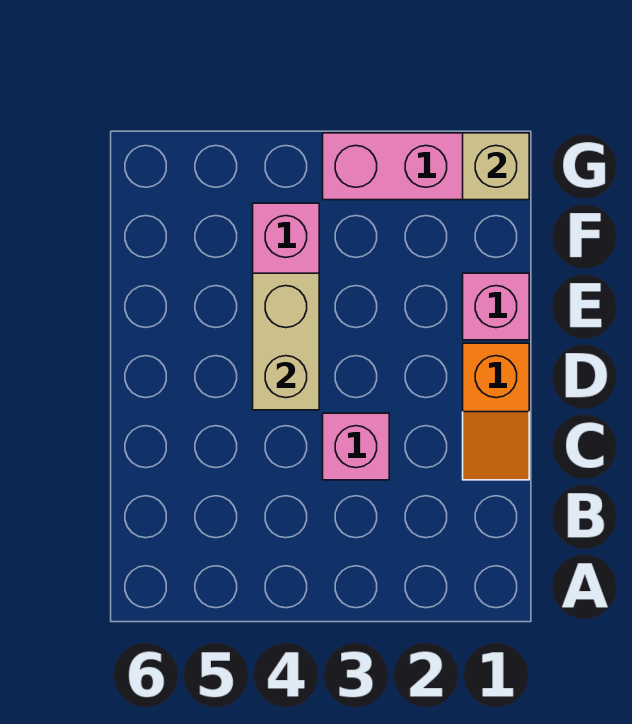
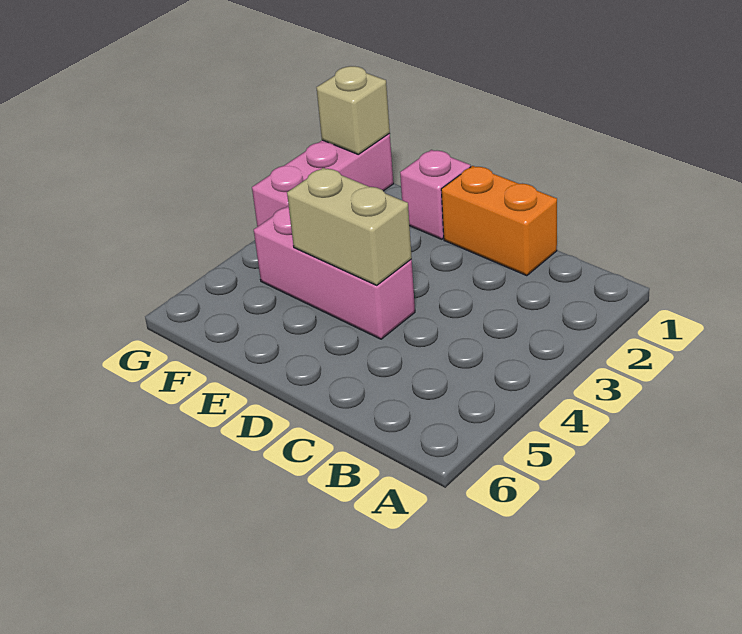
orange 1x2 slope [463,343,529,480] -> orange 1x2 brick [441,166,557,276]
pink 1x1 brick [323,413,389,480] -> none

